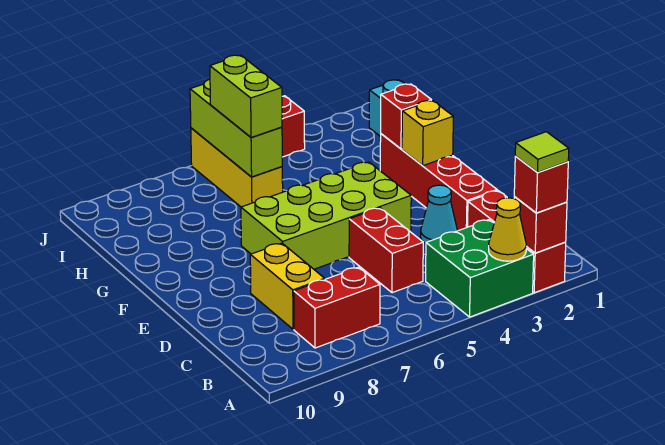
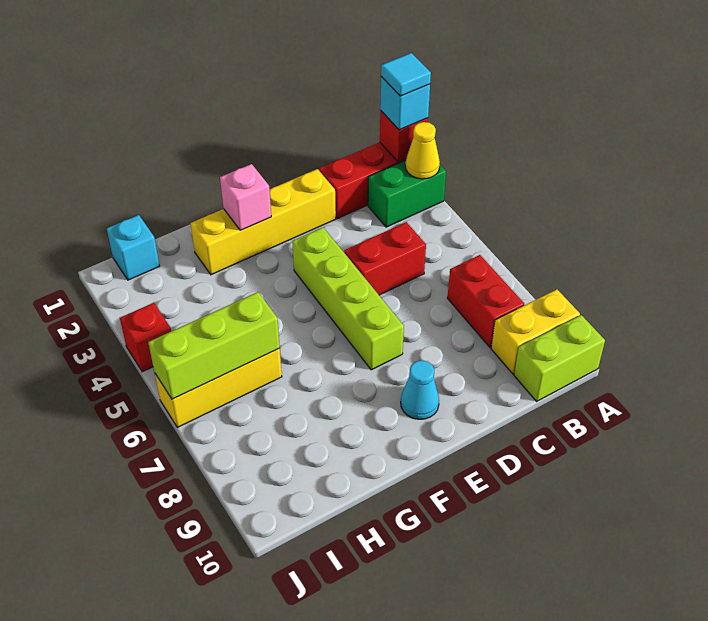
red 1x1 brick [514,156,568,213] -> cyan 1x1 brick [380,77,430,130]
lime 1x1 tile [515,132,569,172] -> cyan 1x1 tile [381,53,431,96]
green 2x2 brick [426,220,534,317] -> green 1x2 brick [368,160,446,227]
yellow 1x2 brick [250,243,325,329] -> yellow 1x2 brick moved to [491,289,580,374]
red 1x4 brick [380,134,497,231] -> yellow 1x4 brick [191,169,336,275]
cyan 1x1 cone [421,185,457,244] -> cyan 1x1 cone moved to [401,360,439,419]
lime 2x4 brick [241,162,411,269] -> lime 1x4 brick [292,228,404,370]
yellow 1x1 brick [402,101,453,166] -> pink 1x1 brick [220,164,271,230]
red 1x1 brick [381,84,431,149] -> none
lime 1x2 brick [210,55,282,137] -> lime 1x2 brick moved to [514,315,605,401]

